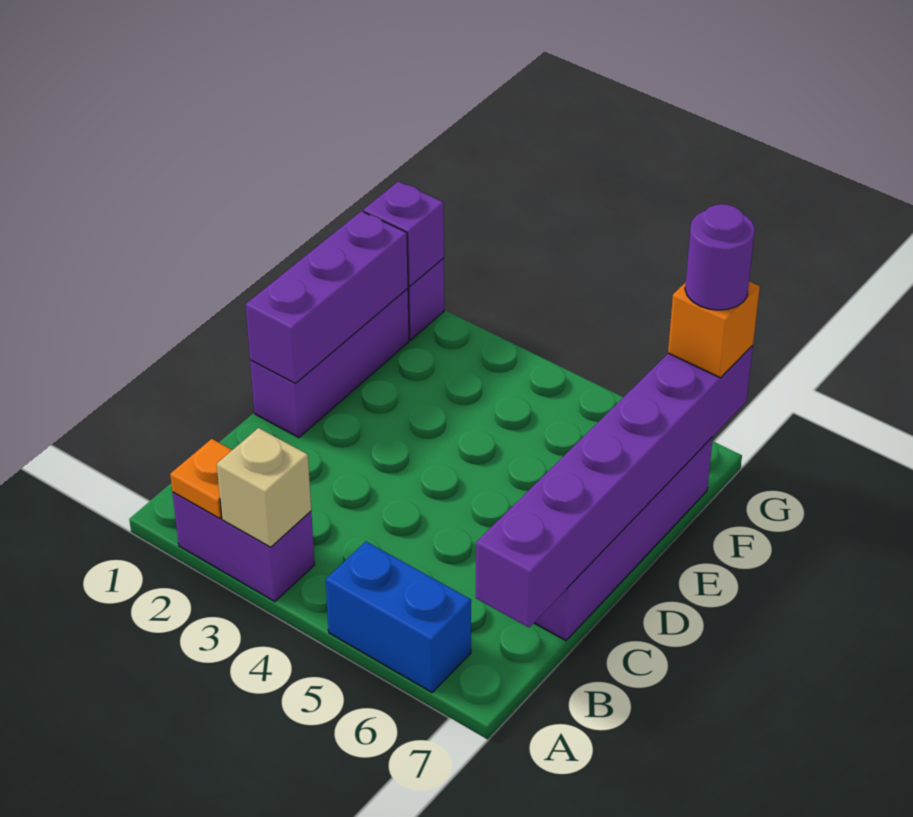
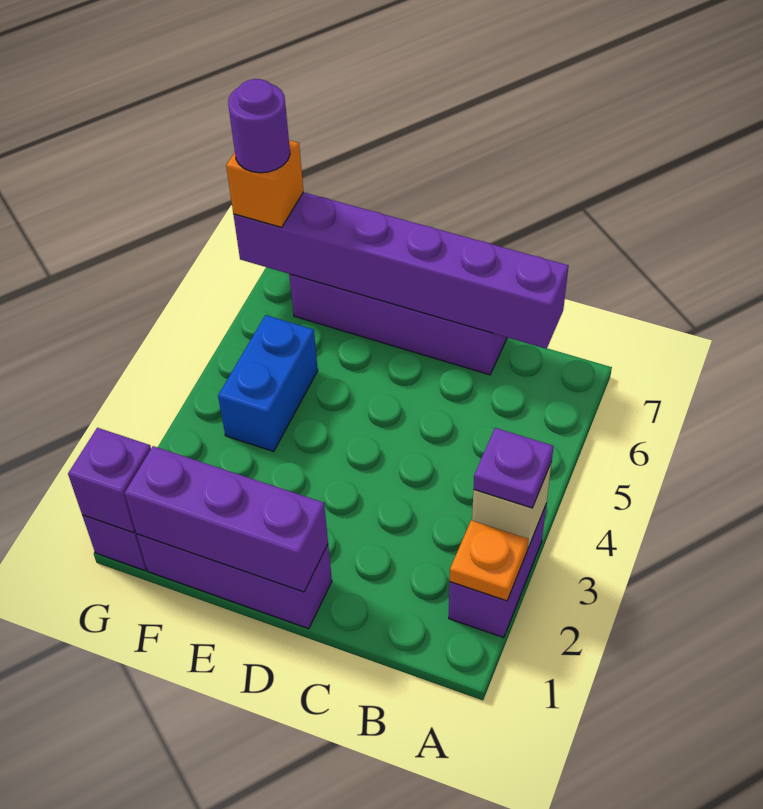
none -> purple 1x1 plate [474,428,554,508]
blue 1x2 brick [326,542,471,692] -> blue 1x2 brick moved to [218,315,318,451]

